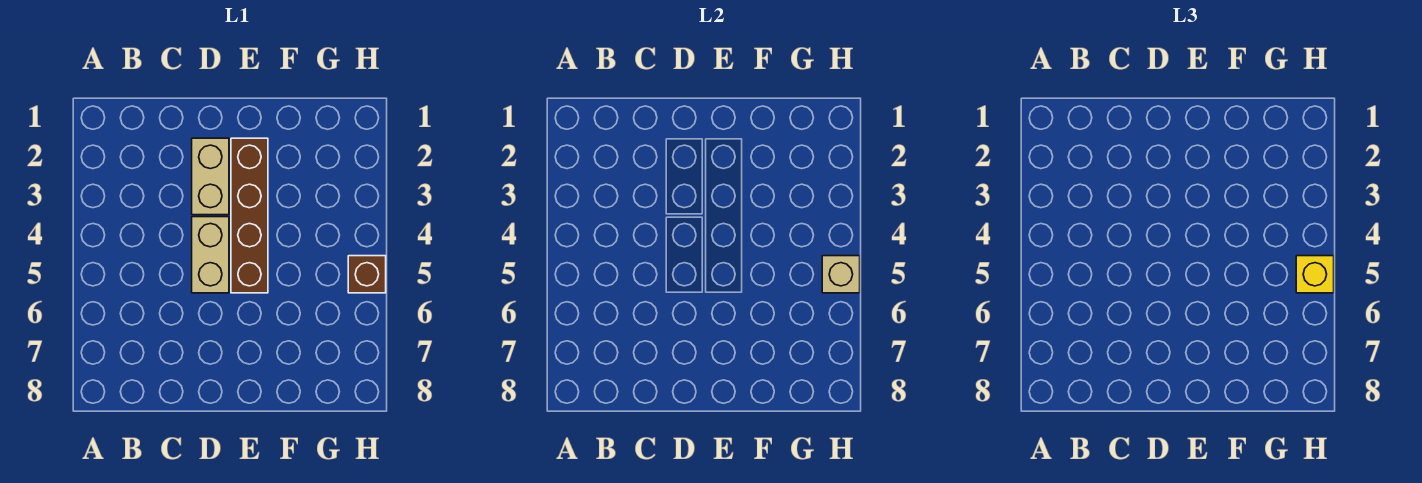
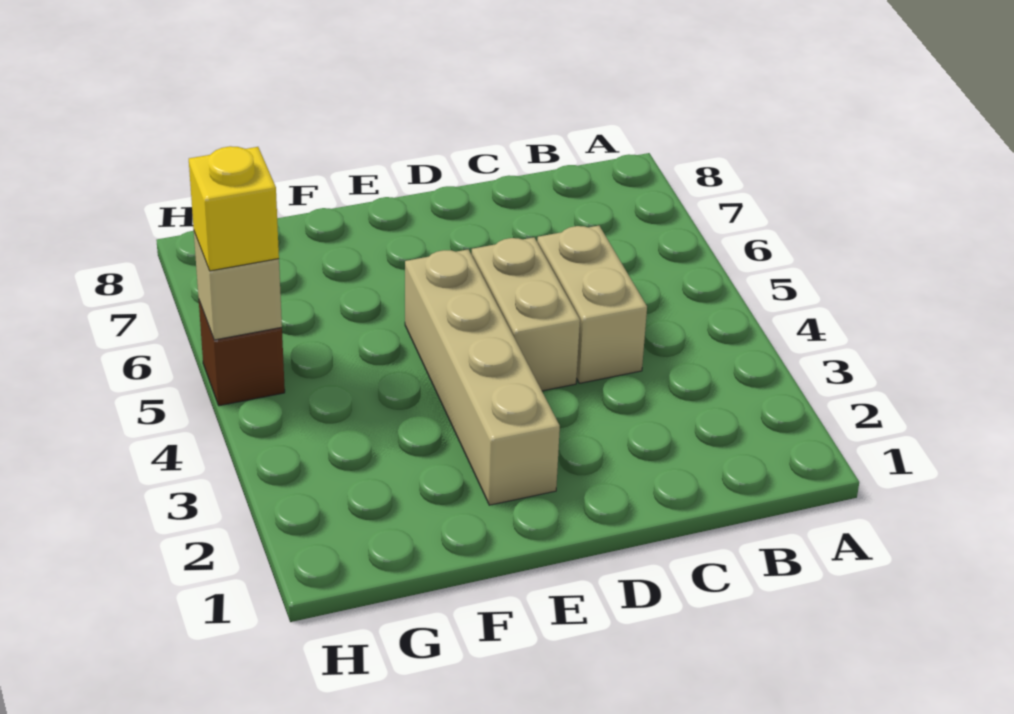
tan 1x2 brick [192,138,229,215] -> tan 1x2 brick moved to [537,226,647,383]
brown 1x4 brick [231,138,268,293] -> tan 1x4 brick [405,249,560,505]

